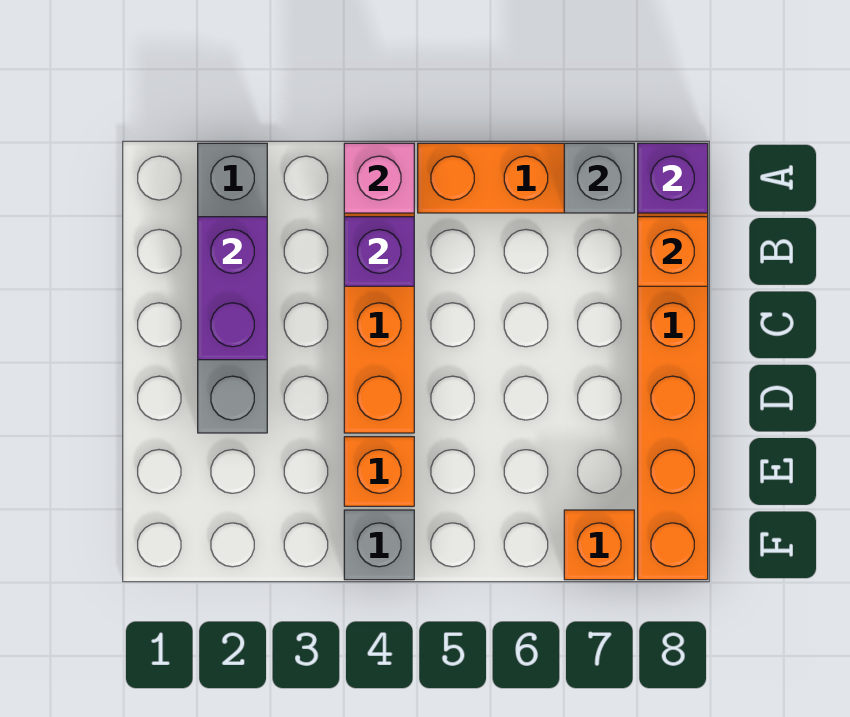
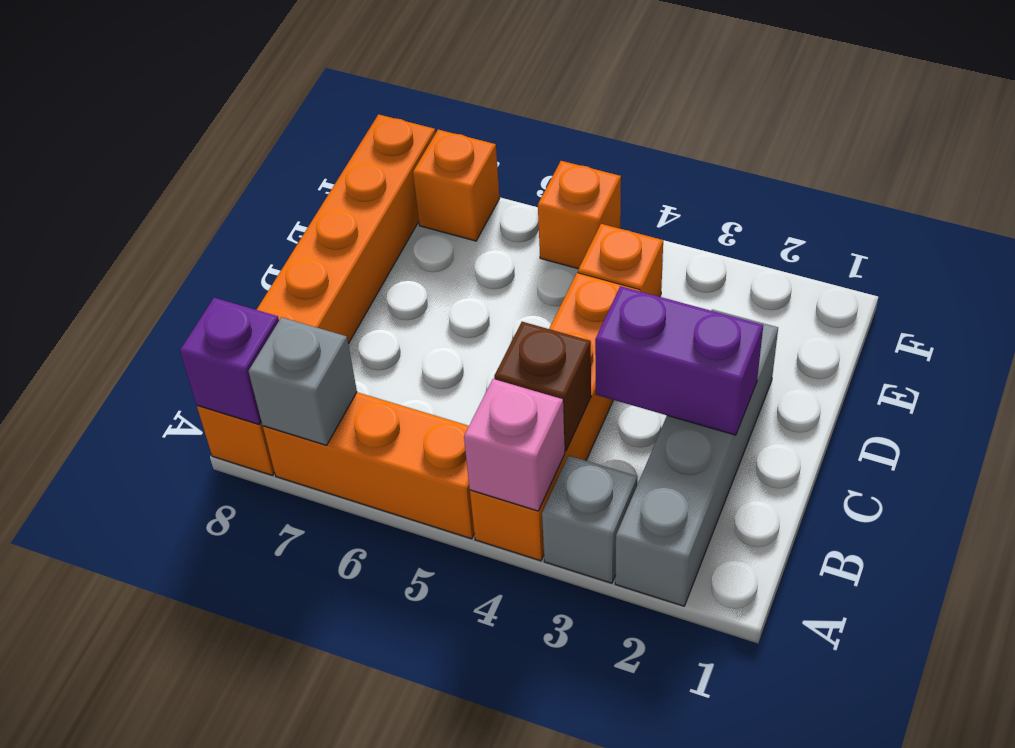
purple 1x2 brick [198,217,267,360] -> purple 1x2 brick turned to [595,286,763,435]
purple 1x1 brick [344,217,414,286] -> brown 1x1 brick [494,322,591,451]
orange 1x1 brick [638,217,708,286] -> orange 1x1 brick moved to [538,161,621,269]
grey 1x1 brick [344,510,414,580] -> grey 1x1 brick moved to [542,456,637,583]

